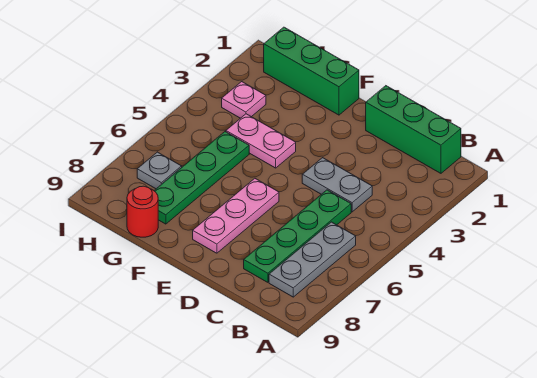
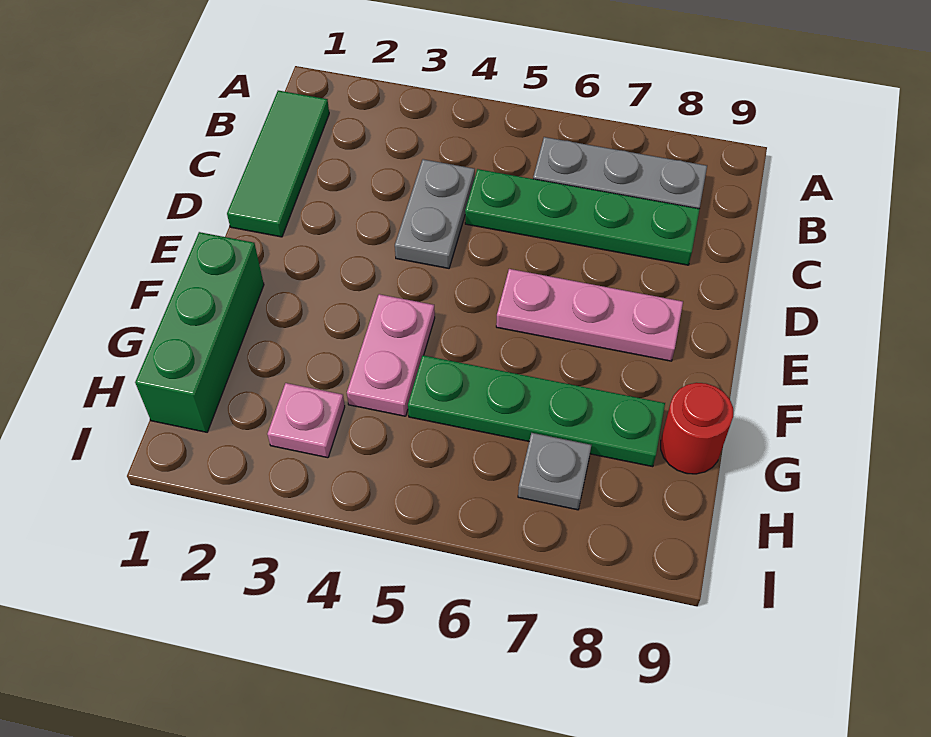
green 1x3 brick [366,86,461,173] -> green 1x3 tile [227,91,329,237]

